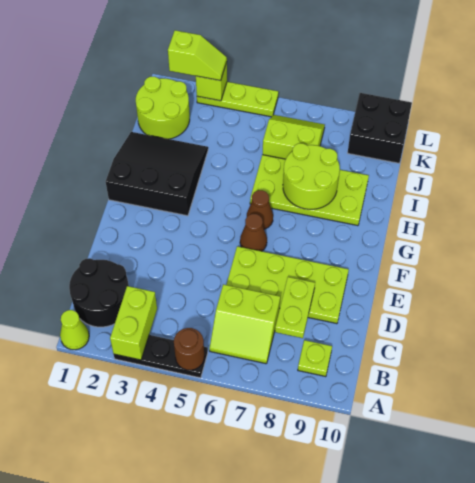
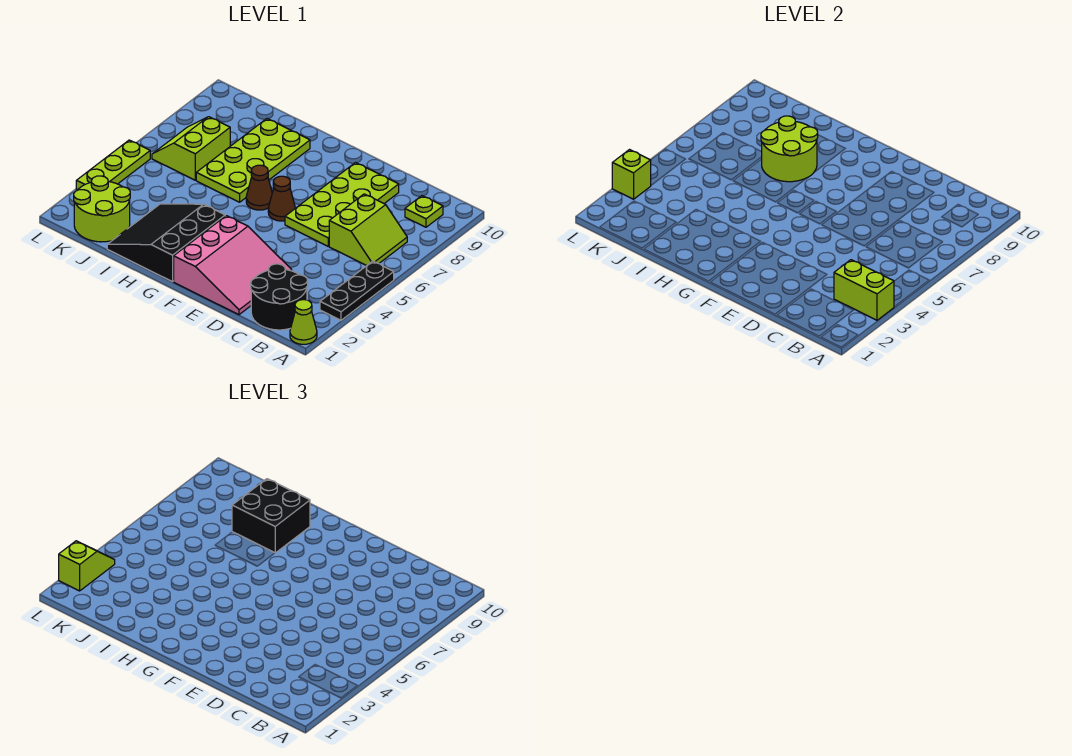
brown 1x1 round brick [174,328,204,370] -> none
lime 1x2 plate [275,277,315,338] -> none
none -> pink 3x3 slope [174,216,292,315]
black 2x2 brick [348,93,412,163] -> black 2x2 brick moved to [232,479,310,553]

